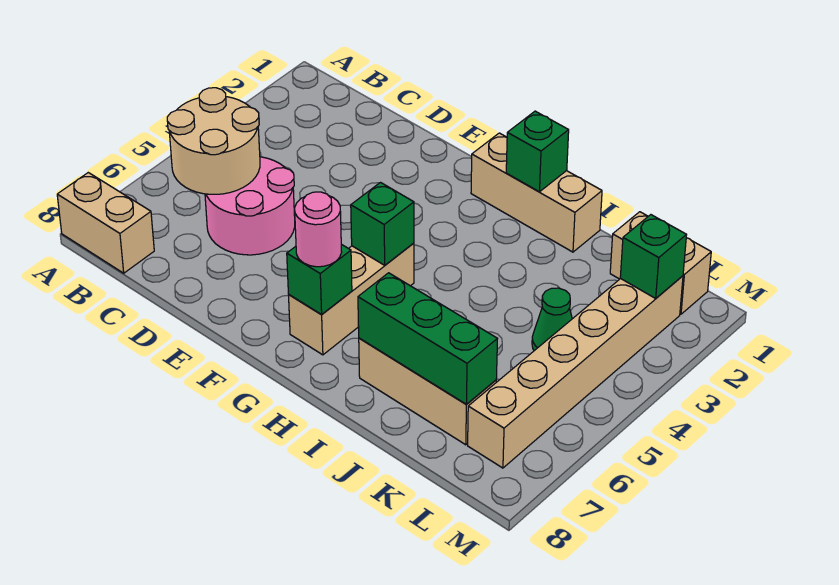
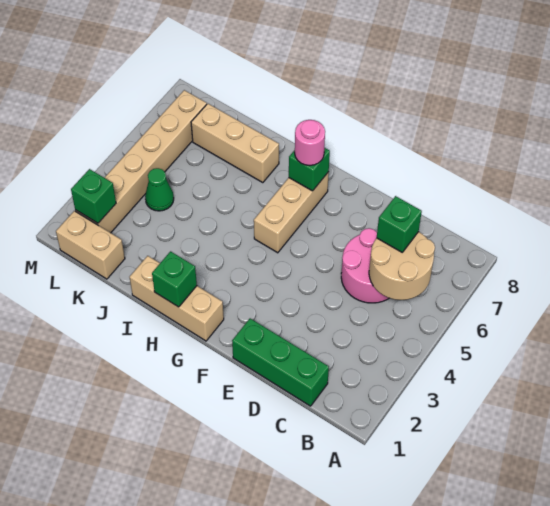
tan 1x2 brick [57,173,154,273] -> none
green 1x1 brick [351,183,414,265] -> green 1x1 brick moved to [377,196,422,252]
green 1x3 brick [358,273,497,405] -> green 1x3 brick moved to [232,318,329,406]

